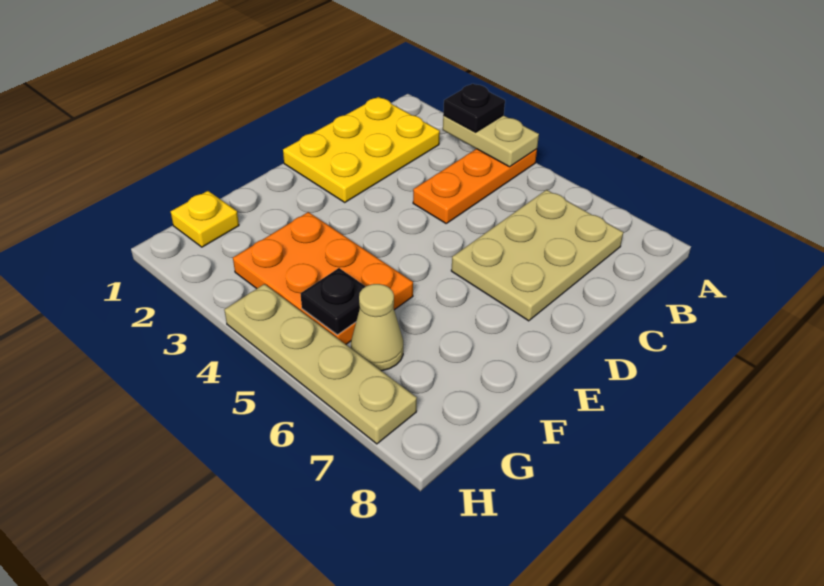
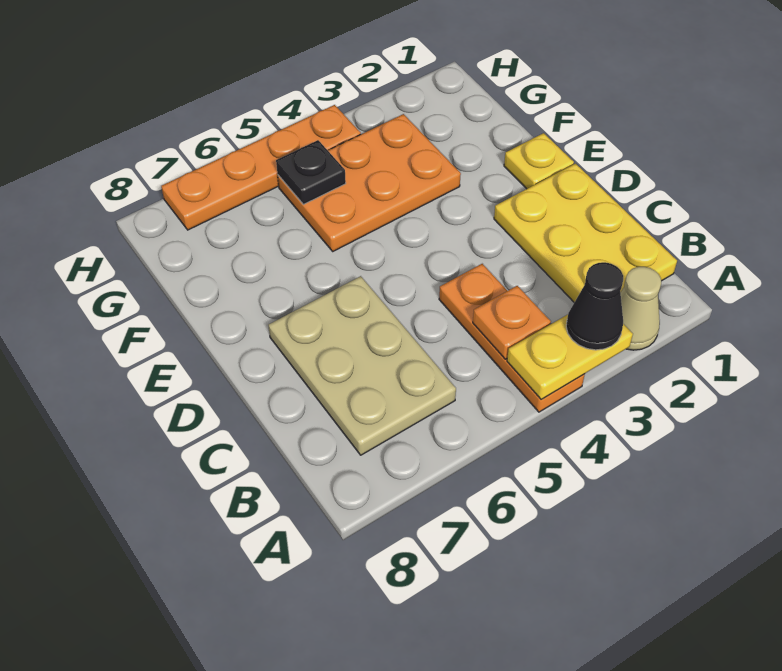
tan 1x2 plate [443,115,539,167] -> yellow 1x2 plate [507,315,633,399]
black 1x1 plate [443,84,505,132] -> black 1x1 cone [566,262,623,350]
none -> orange 1x1 plate [473,286,551,359]
yellow 1x1 plate [171,191,239,247] -> yellow 1x1 plate moved to [504,133,574,189]
tan 1x1 cone [351,284,403,371] -> tan 1x1 cone moved to [621,267,661,350]
tan 1x4 plate [224,284,417,444] -> orange 1x4 plate [161,105,361,230]

